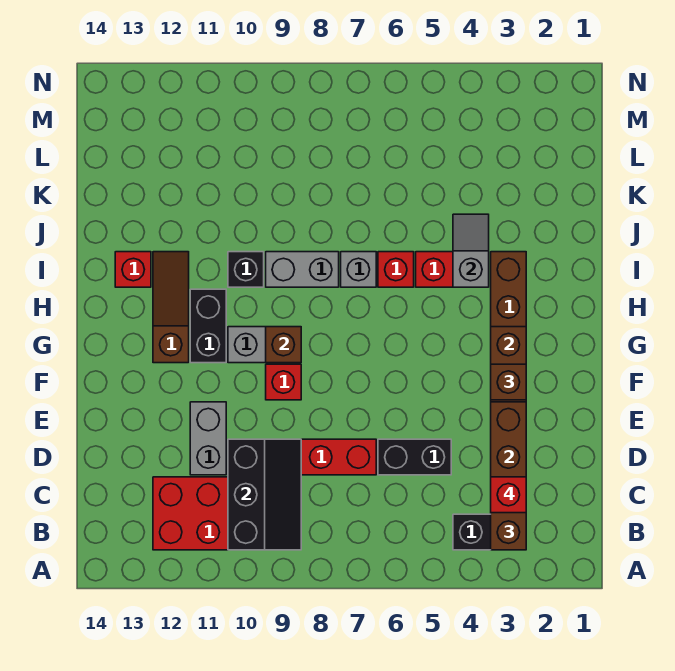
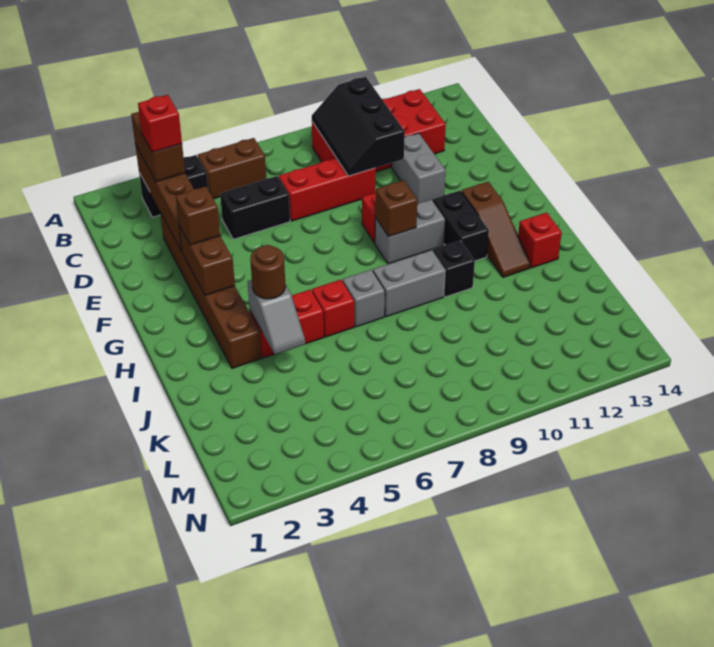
none -> brown 1x2 brick [198,138,266,199]
none -> brown 1x1 round brick [250,245,285,299]

